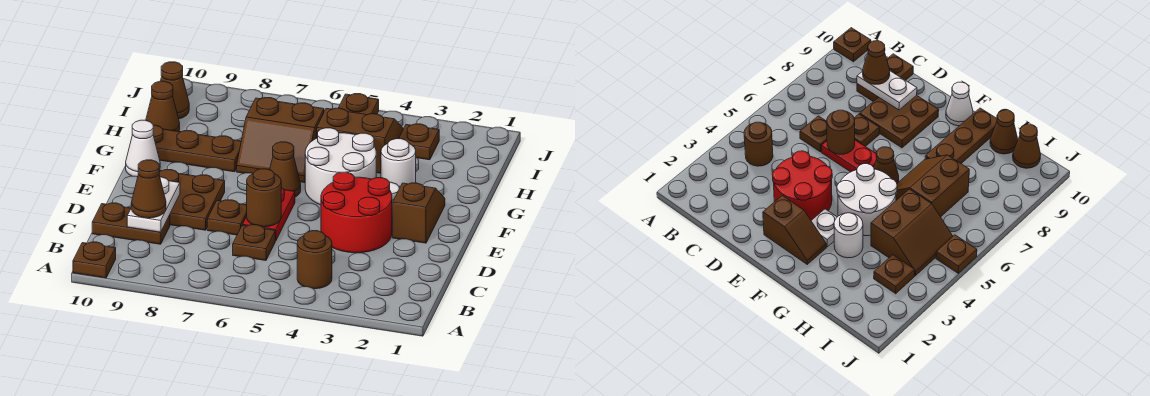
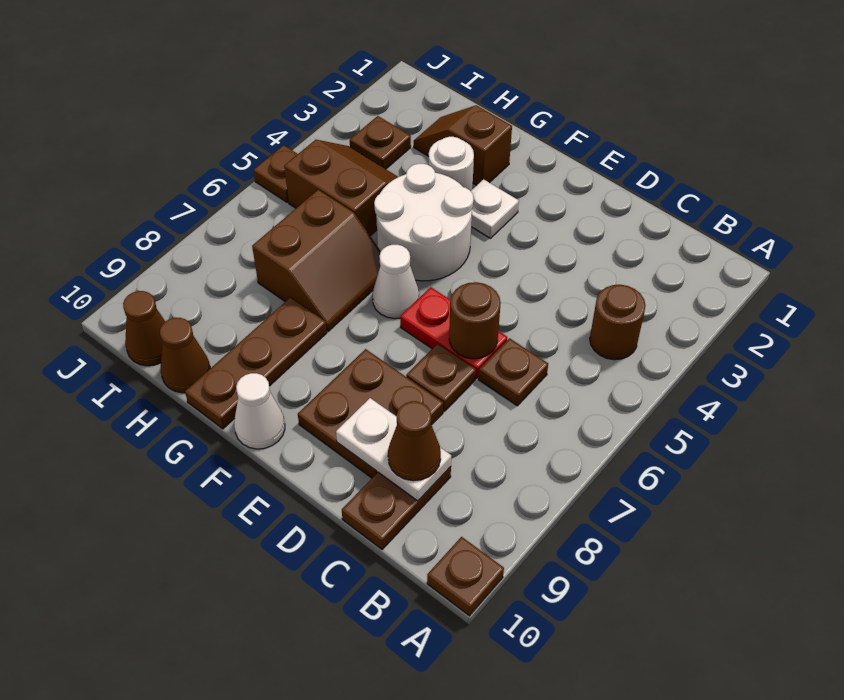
red 2x2 round brick [321,172,392,253] -> none
brown 1x2 slope [393,183,445,243] -> brown 1x2 slope moved to [414,105,512,185]
brown 1x1 cone [270,142,301,197] -> white 1x1 cone [372,245,419,319]
brown 2x2 slope [317,108,403,173] -> brown 2x2 slope turned to [284,140,398,236]

